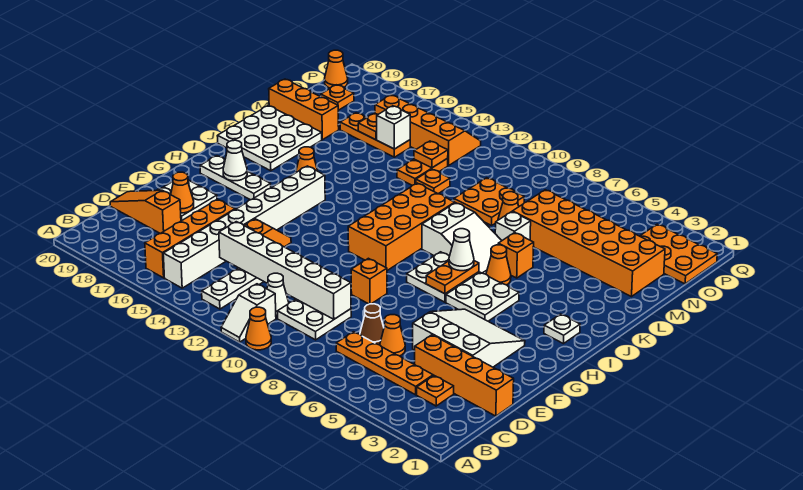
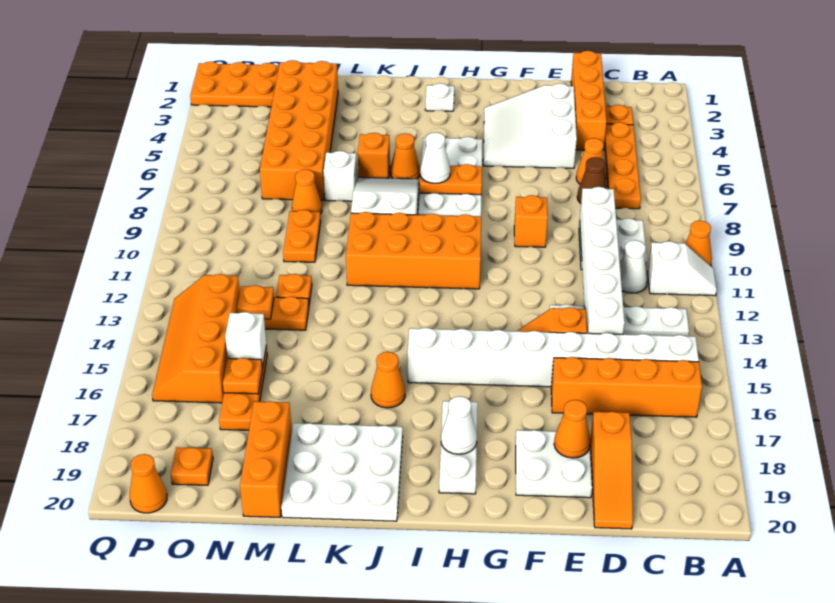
orange 2x2 plate [454,178,524,226] -> orange 1x2 plate [283,210,321,262]
orange 2x3 plate [640,224,717,284] -> orange 2x3 plate turned to [190,62,279,107]

